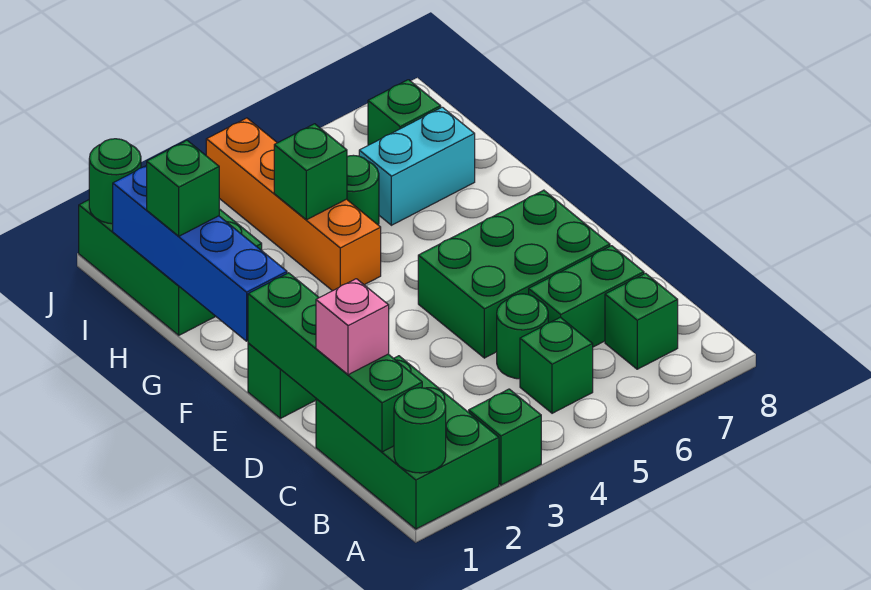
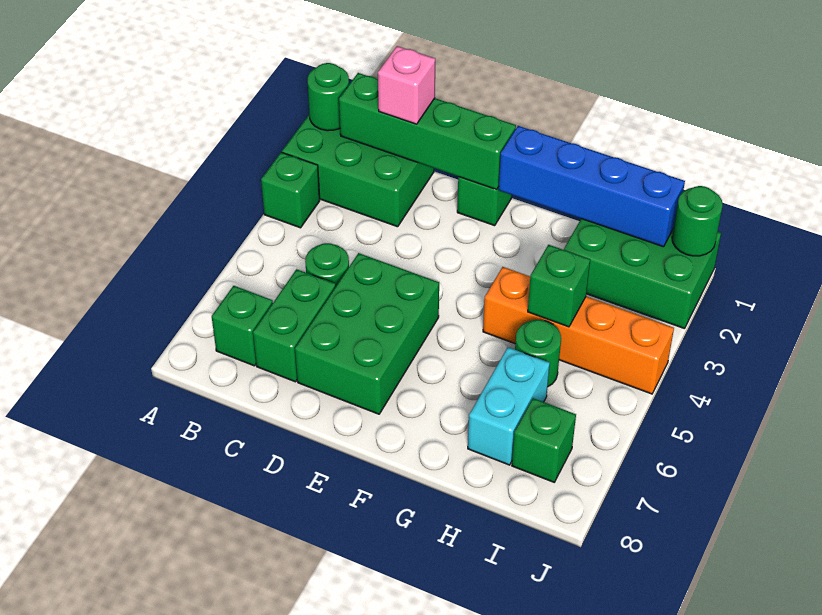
green 1x1 brick [520,317,593,413] -> none
green 1x1 brick [147,140,219,236] -> none

